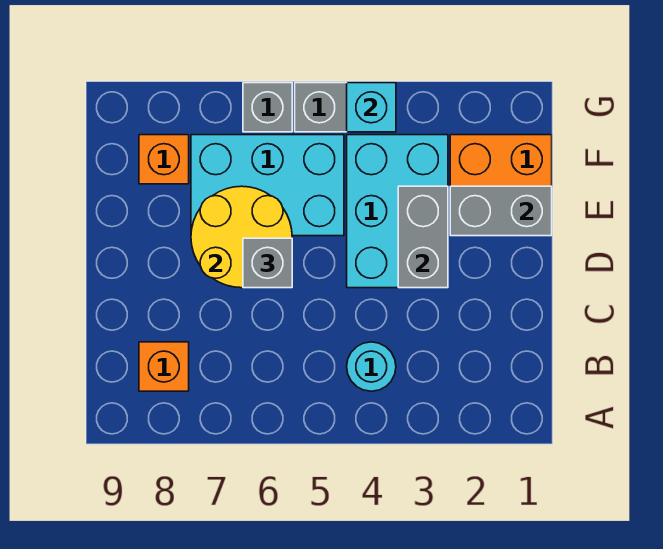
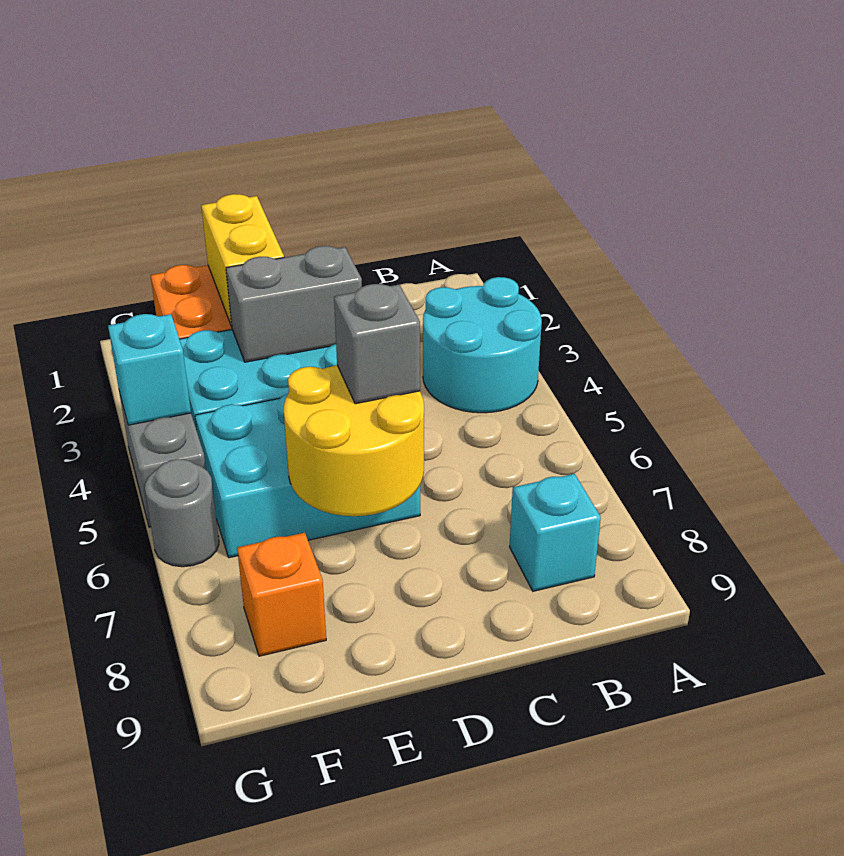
cyan 1x1 round brick [347,342,396,391] -> cyan 2x2 round brick [423,277,542,413]
orange 1x1 brick [139,342,189,391] -> cyan 1x1 brick [510,474,601,591]
grey 1x2 brick [450,186,552,236] -> yellow 1x2 brick [201,194,284,327]
cyan 2x3 brick [191,135,344,236] -> cyan 2x3 brick turned to [195,394,420,558]
grey 1x1 brick [243,83,292,132] -> grey 1x1 round brick [145,459,219,567]

